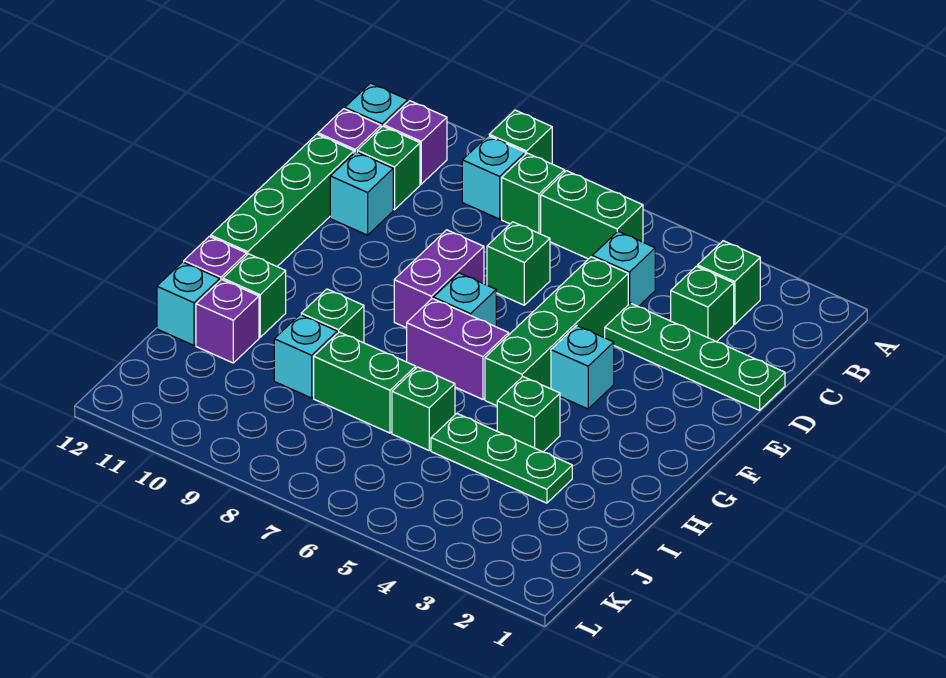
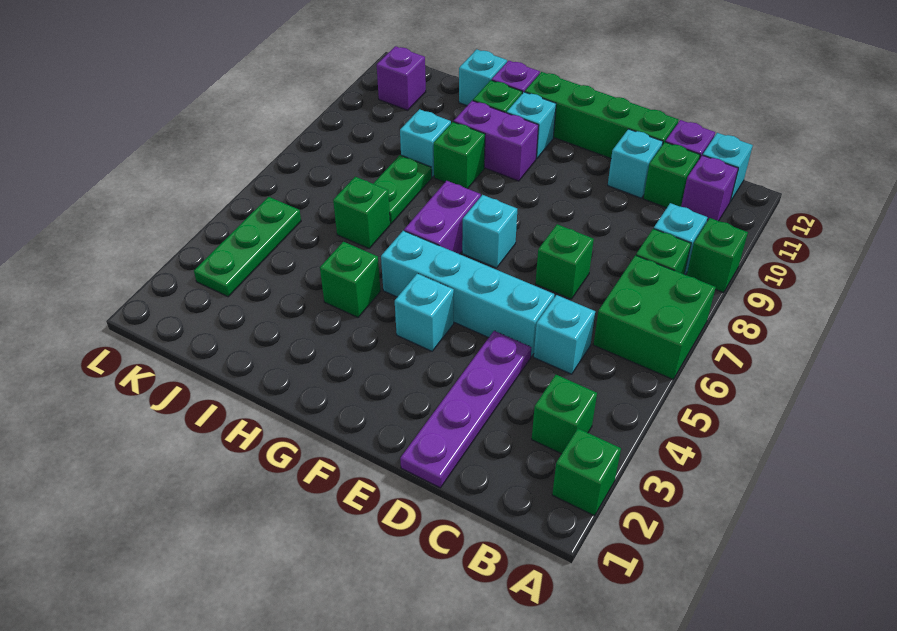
green 1x2 brick [541,171,643,259] -> green 2x2 brick [593,255,716,379]
green 1x1 brick [671,266,734,342] -> green 1x1 brick moved to [552,429,621,516]
green 1x4 plate [605,303,785,410] -> purple 1x4 plate [400,331,532,488]
green 1x4 brick [485,257,628,406] -> cyan 1x4 brick [381,231,554,357]
purple 1x2 brick [394,230,484,328] -> purple 1x2 brick moved to [454,101,538,181]
none -> cyan 1x1 brick [507,92,556,159]
green 1x3 plate [431,414,572,503] -> green 1x3 plate moved to [194,197,301,297]
green 1x2 brick [314,332,416,433] -> green 1x2 plate [373,155,432,224]
purple 1x1 brick [196,279,259,363] -> purple 1x1 brick moved to [377,46,426,110]

